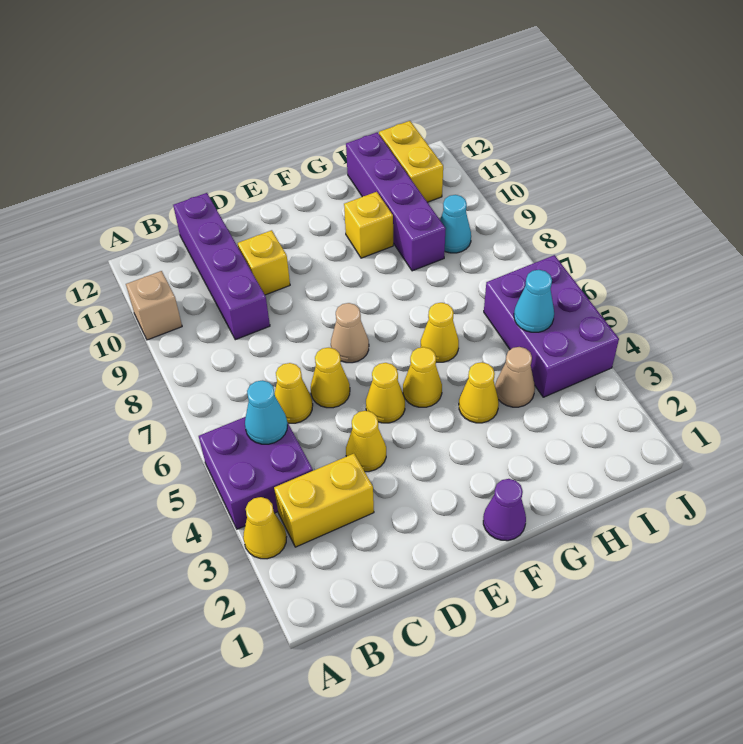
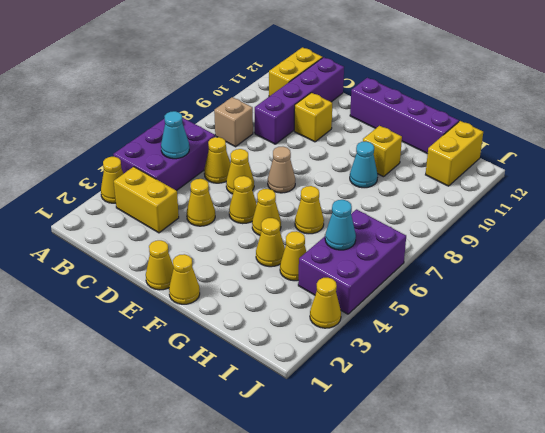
purple 2x2 brick [199,417,313,529] -> purple 2x3 brick [113,118,215,191]
tan 1x1 brick [126,271,182,340] -> tan 1x1 brick moved to [214,97,253,147]
none -> yellow 1x2 brick [269,47,323,96]
none -> yellow 1x1 cone [146,240,173,290]
purple 1x1 cone [483,479,526,541] -> yellow 1x1 cone [169,254,200,304]
tan 1x1 cone [495,347,535,407] -> yellow 1x1 cone [280,231,306,281]
purple 1x4 brick [346,132,446,271] -> purple 1x4 brick turned to [350,78,459,154]
cyan 1x1 cone [440,195,471,253] -> cyan 1x1 cone moved to [350,141,378,188]
none -> yellow 1x1 cone [310,278,341,328]

